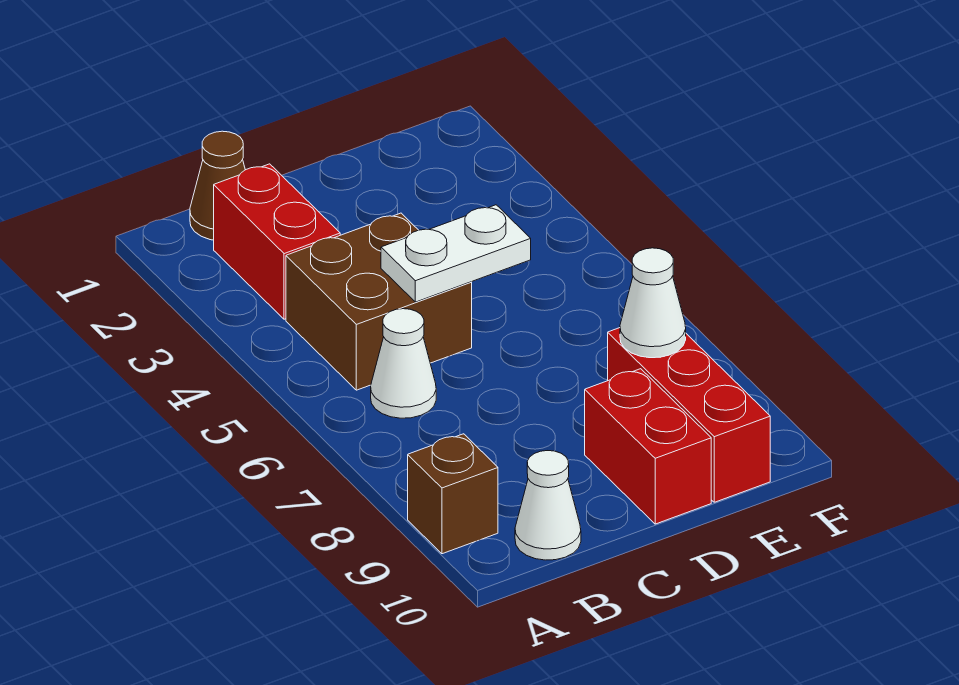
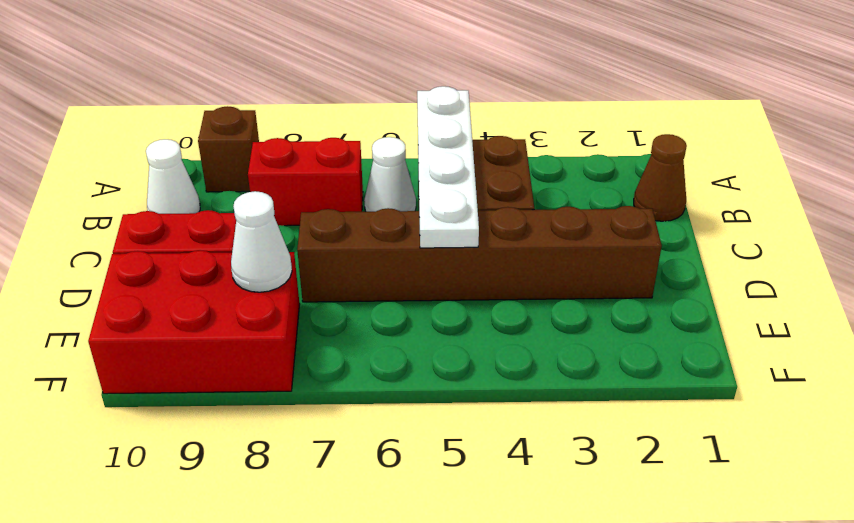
red 1x2 brick [214,164,340,319] -> red 1x2 brick moved to [248,138,363,226]
white 1x2 plate [381,205,531,302] -> white 1x4 plate [417,86,479,248]
none -> brown 1x6 brick [297,206,662,302]
red 1x3 brick [608,328,770,502] -> red 2x3 brick [88,250,300,394]

